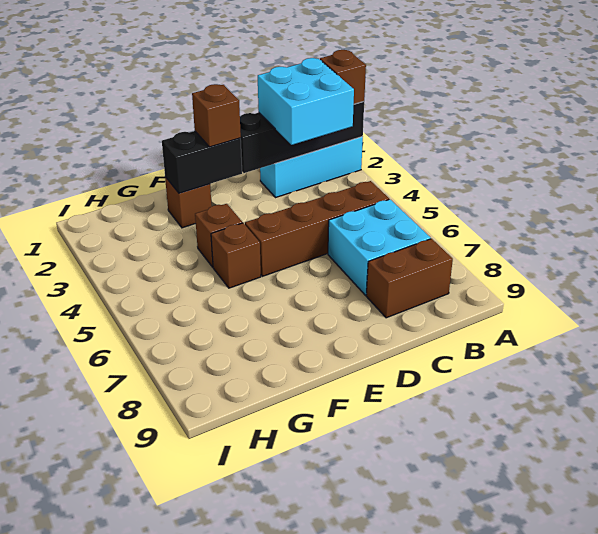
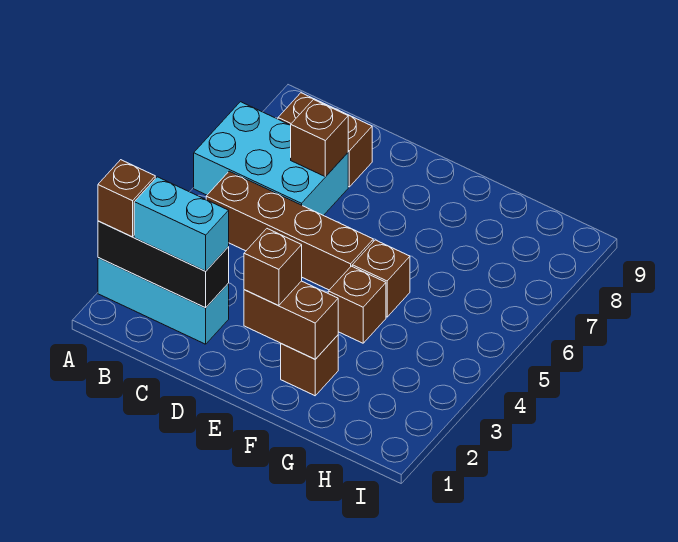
black 1x4 brick [240,102,364,173] -> black 1x3 brick [98,221,229,308]
cyan 2x2 brick [258,58,354,145] -> cyan 1x2 brick [134,177,229,271]
cyan 2x2 brick [328,199,431,295] -> cyan 2x3 brick [194,102,348,216]
none -> brown 1x1 brick [291,100,348,177]
black 1x2 brick [162,131,242,193] -> brown 1x2 brick [244,281,338,359]

